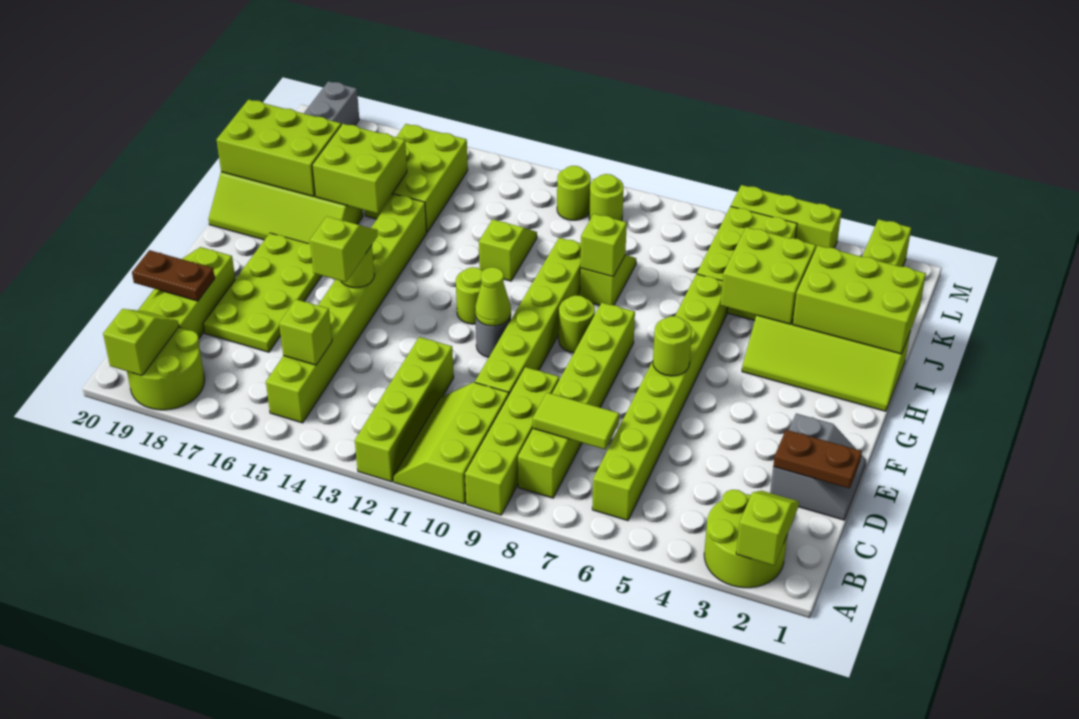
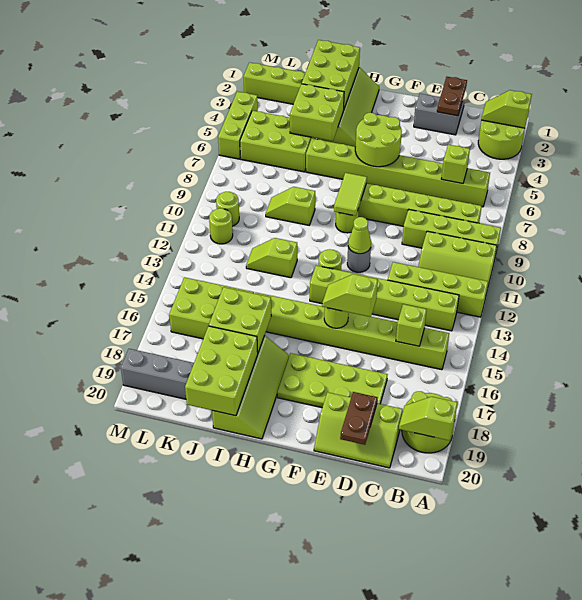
lime 1x2 tile [533,393,619,449] -> lime 1x2 tile moved to [334,173,367,216]
lime 1x6 brick [475,238,581,394] -> lime 1x6 brick moved to [310,266,459,331]
lime 1x1 round brick [653,316,692,376] -> lime 2x2 round brick [355,113,402,167]
lime 1x1 brick [581,214,627,277] -> lime 1x1 brick moved to [441,145,470,184]

